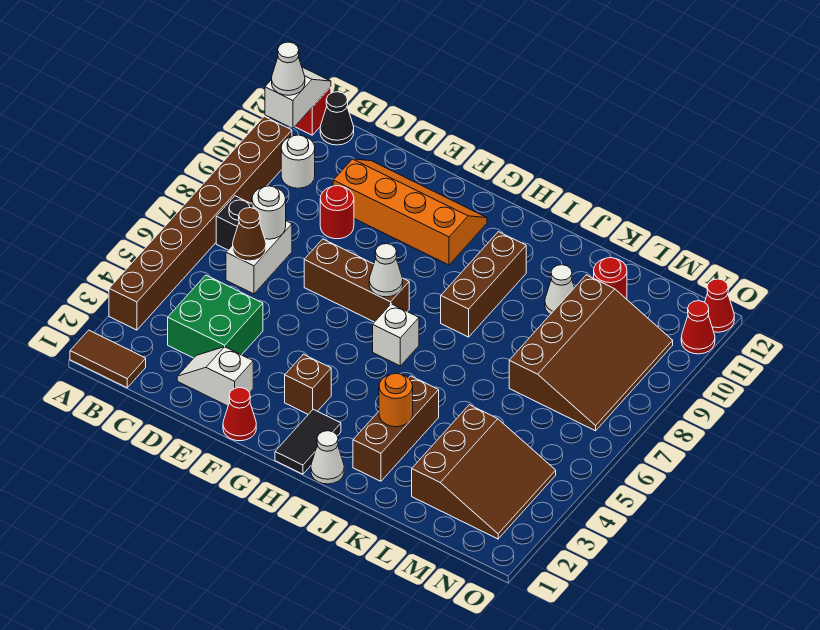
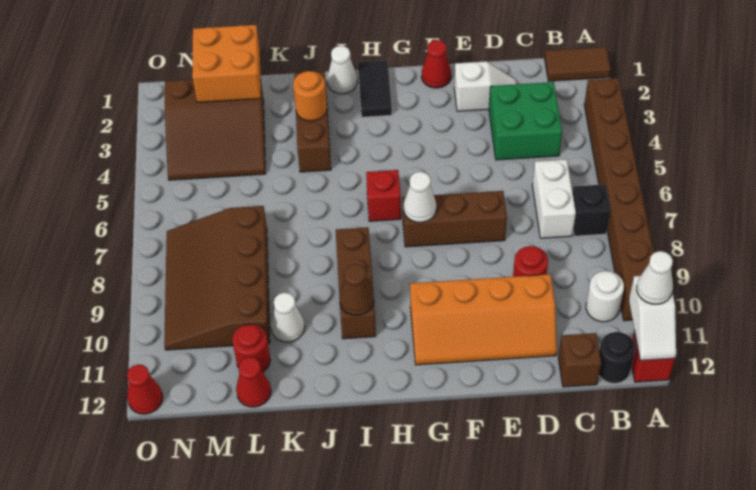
black 1x1 cone [320,92,354,145] -> black 1x1 round brick [599,332,635,384]
brown 1x1 cone [233,208,266,261] -> brown 1x1 cone moved to [339,264,374,315]
white 1x1 round brick [252,186,286,239] -> none
brown 1x1 brick [285,354,331,414] -> brown 1x1 brick moved to [558,333,601,387]
white 1x1 brick [373,304,419,366] -> red 1x1 brick [366,170,401,221]
none -> orange 2x2 brick [192,25,261,102]
brown 3x3 slope [412,405,556,539] -> brown 3x3 slope turned to [165,76,265,180]
red 1x1 cone [681,301,715,354] -> red 1x1 cone moved to [236,357,271,407]

